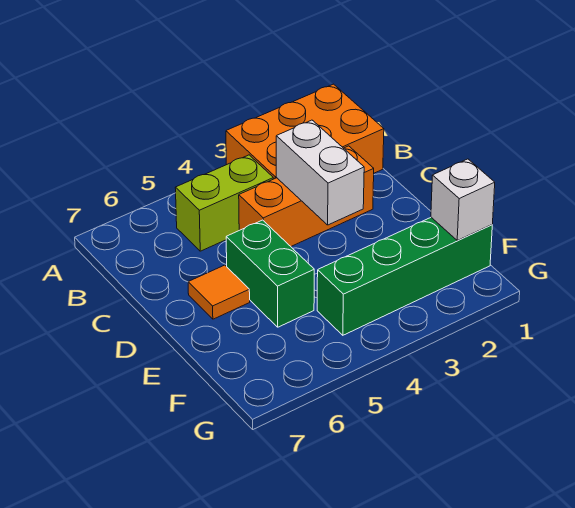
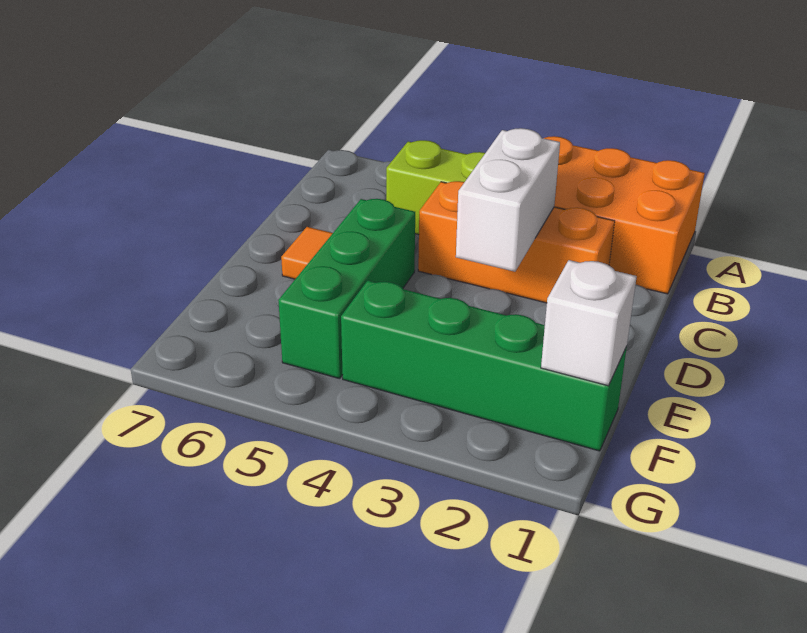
green 1x2 brick [226,220,314,327] -> green 1x3 brick [278,199,415,379]

